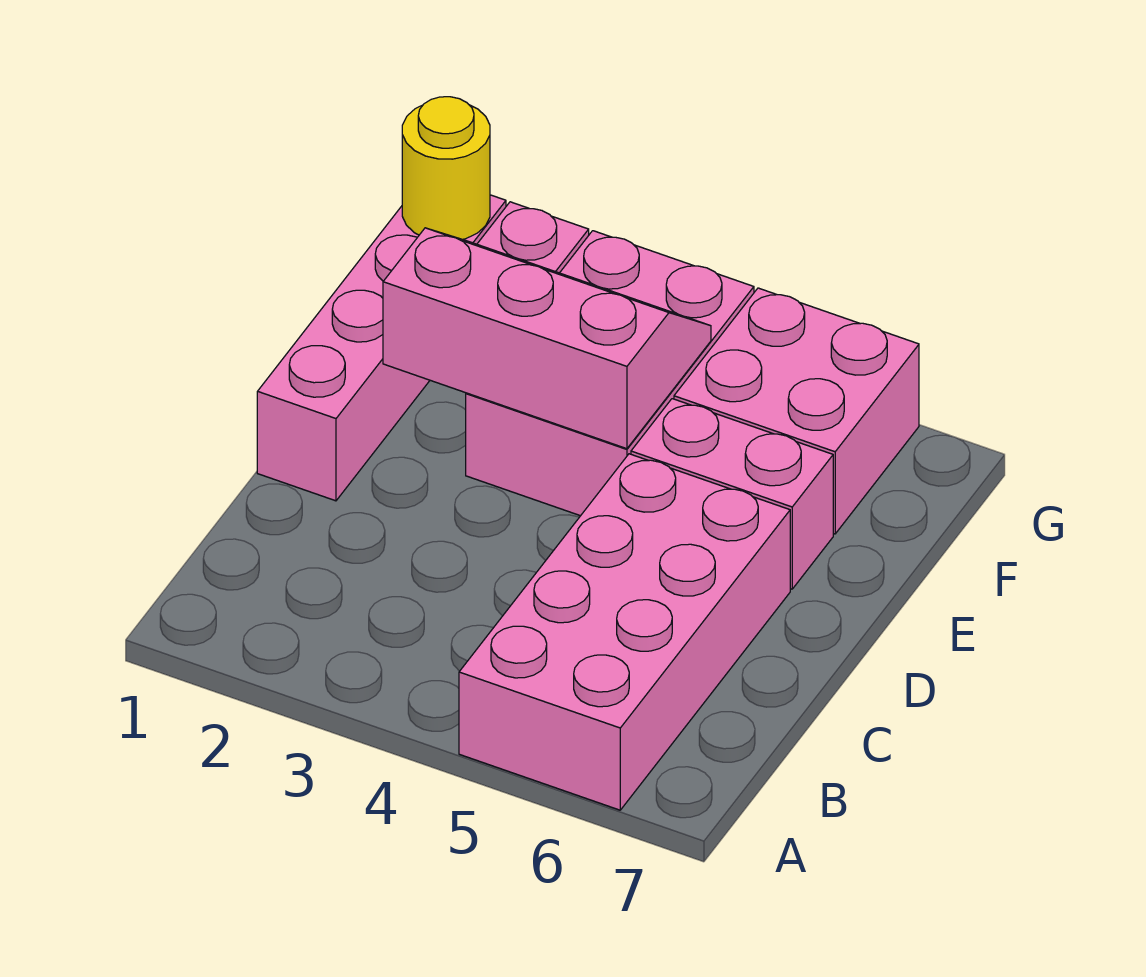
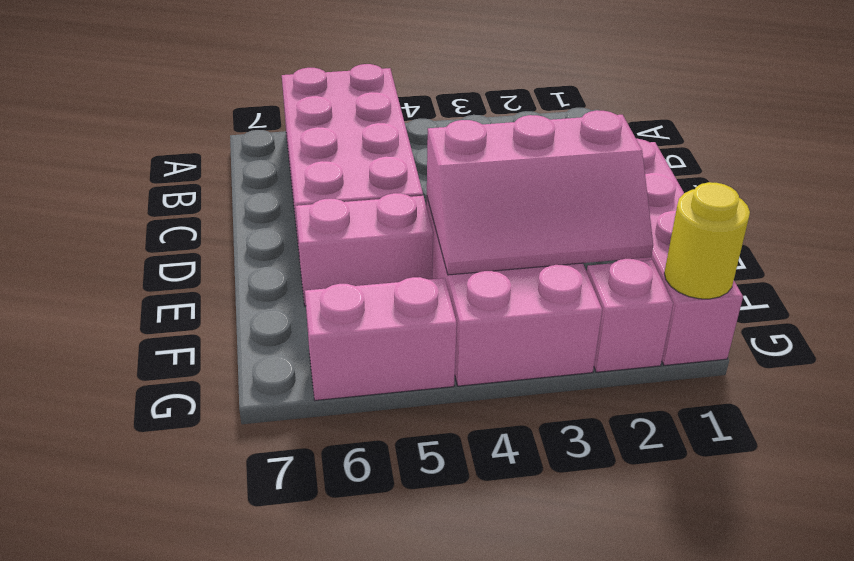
pink 2x2 brick [674,288,919,534] -> pink 1x2 brick [305,277,457,400]

